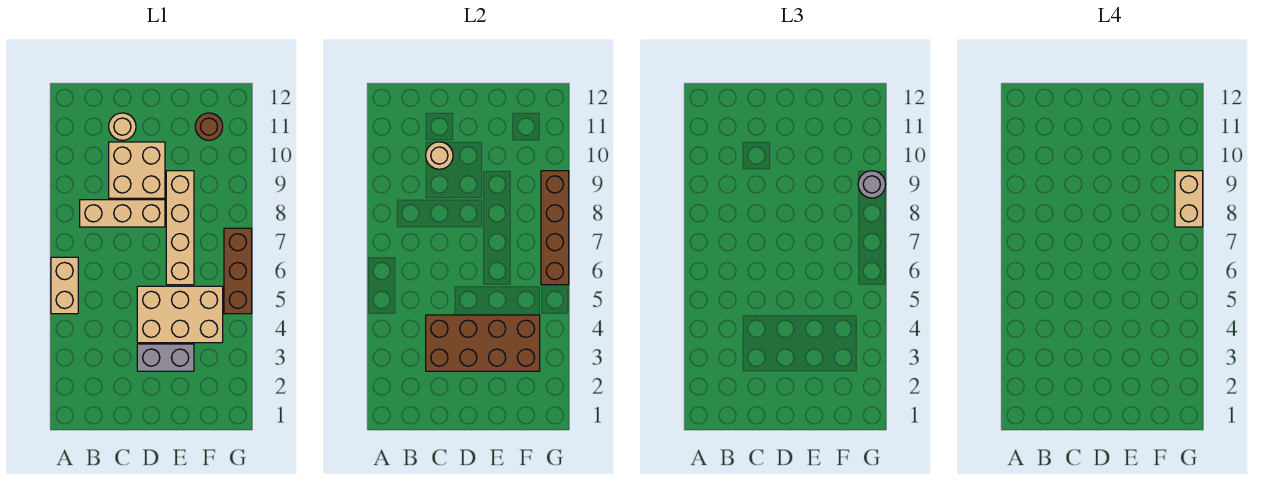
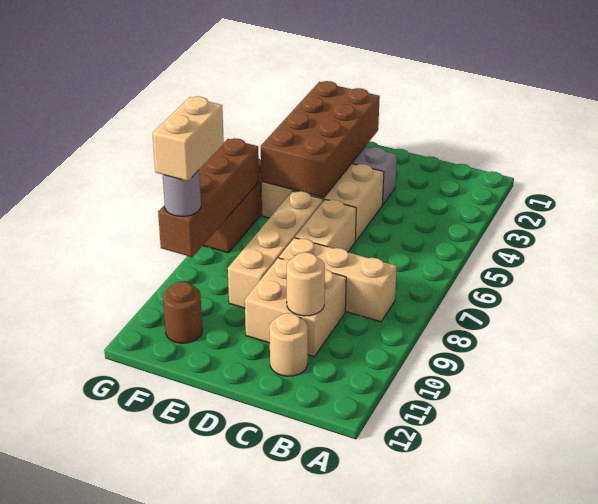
tan 1x2 brick [51,257,78,314] -> tan 1x2 brick moved to [295,200,356,252]
brown 2x4 brick [426,315,540,371] -> brown 2x4 brick turned to [261,81,380,198]

